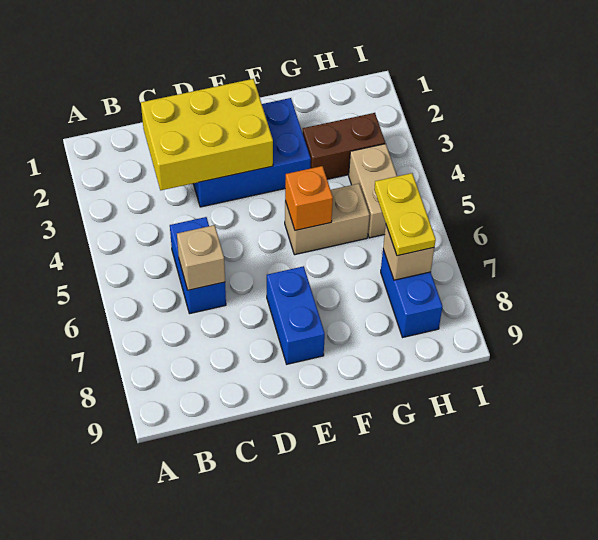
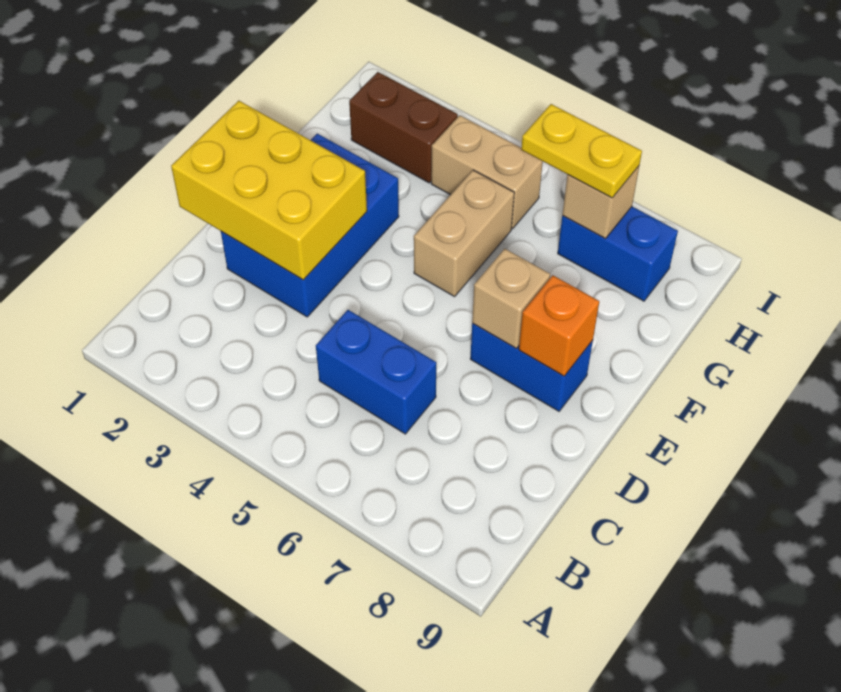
yellow 2x3 brick [141,79,273,190] -> yellow 2x3 brick turned to [171,101,367,280]
tan 1x1 brick [177,225,225,290] -> tan 1x1 brick moved to [472,249,550,349]
orange 1x1 brick [285,166,333,231] -> orange 1x1 brick moved to [519,275,599,376]
brown 1x2 brick [303,113,385,179] -> brown 1x2 brick turned to [349,72,458,183]

